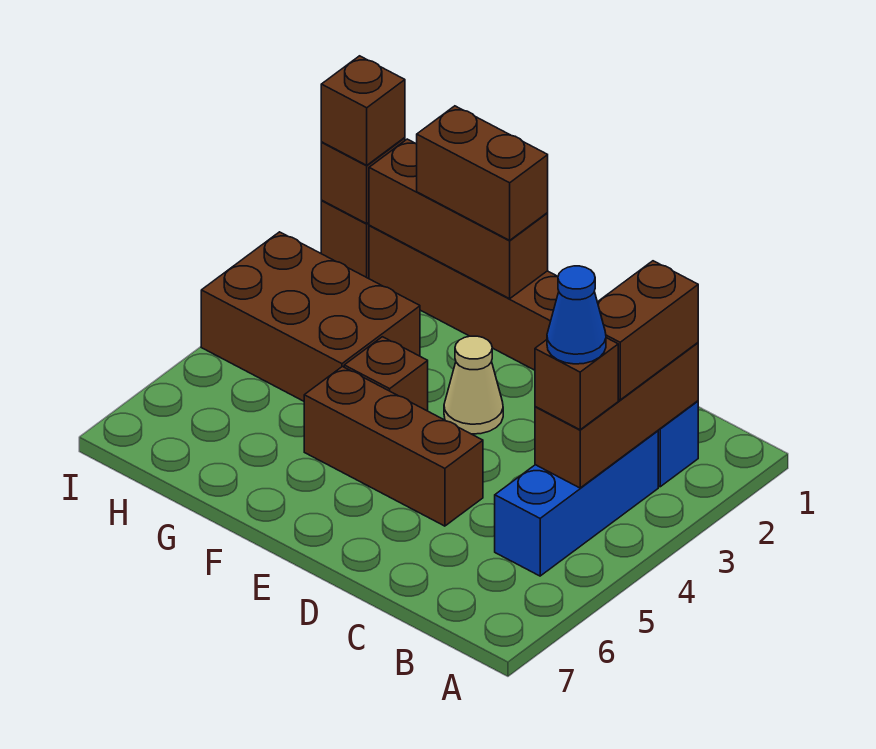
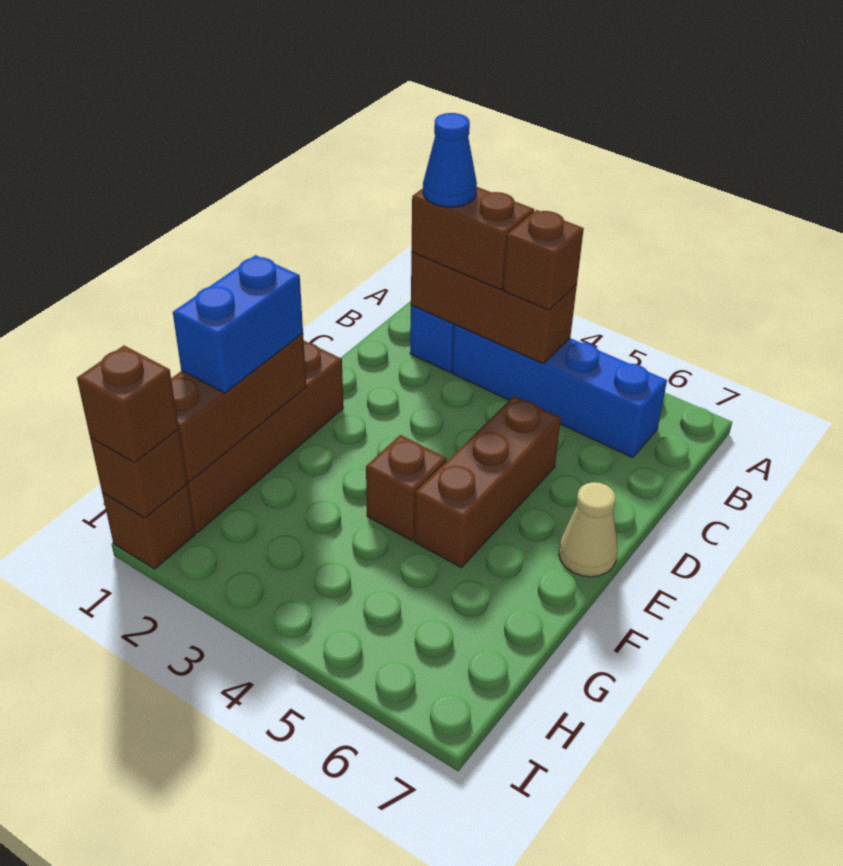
blue 1x3 brick [495,431,658,576] -> blue 1x4 brick [452,324,667,458]
blue 1x1 cone [547,266,606,364] -> blue 1x1 cone moved to [423,113,477,207]
tan 1x1 cone [444,336,503,434] -> tan 1x1 cone moved to [559,482,617,577]
brown 1x2 brick [417,106,548,240] -> blue 1x2 brick [173,255,303,393]
brown 2x3 brick [201,232,420,401] -> none

